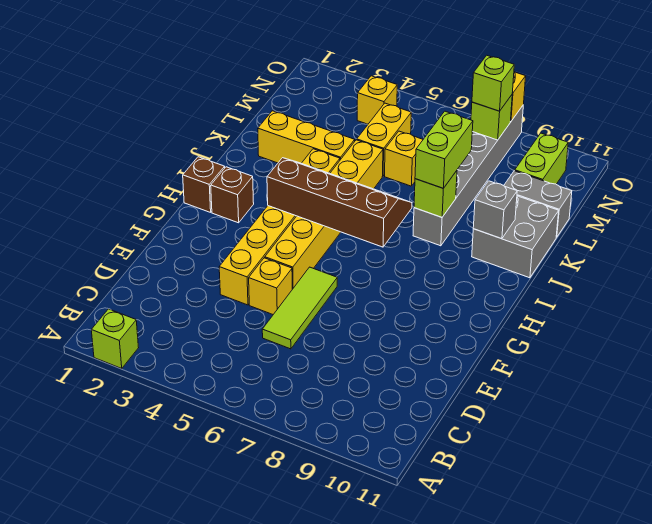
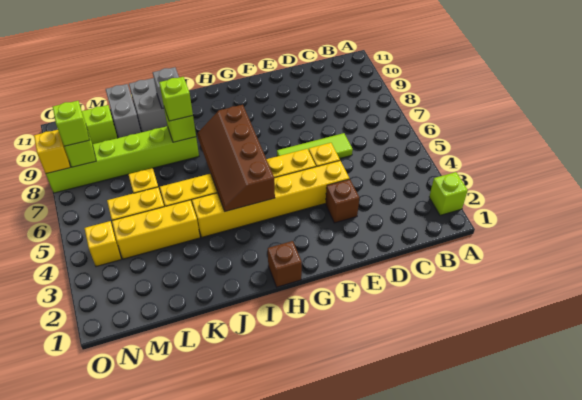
brown 1x1 brick [211,167,254,223] -> brown 1x1 brick moved to [325,179,359,223]
grey 1x6 brick [413,106,523,246] -> lime 1x6 brick [46,126,199,193]
lime 1x2 brick [415,111,473,188] -> lime 1x1 brick [159,77,193,121]
yellow 1x3 brick [258,111,355,163] -> yellow 1x3 brick turned to [112,200,200,259]

